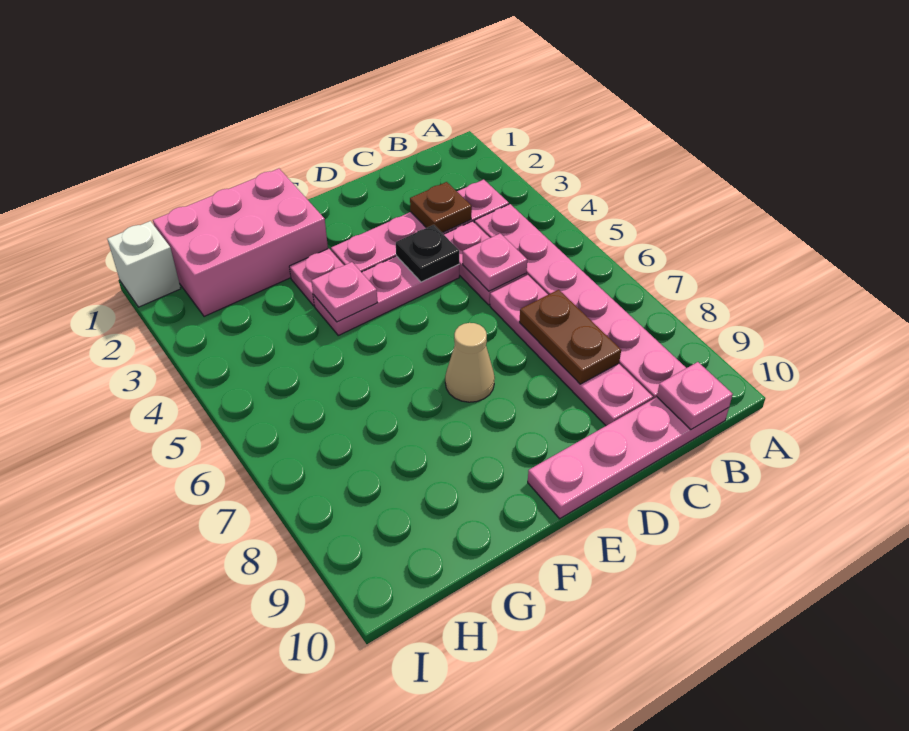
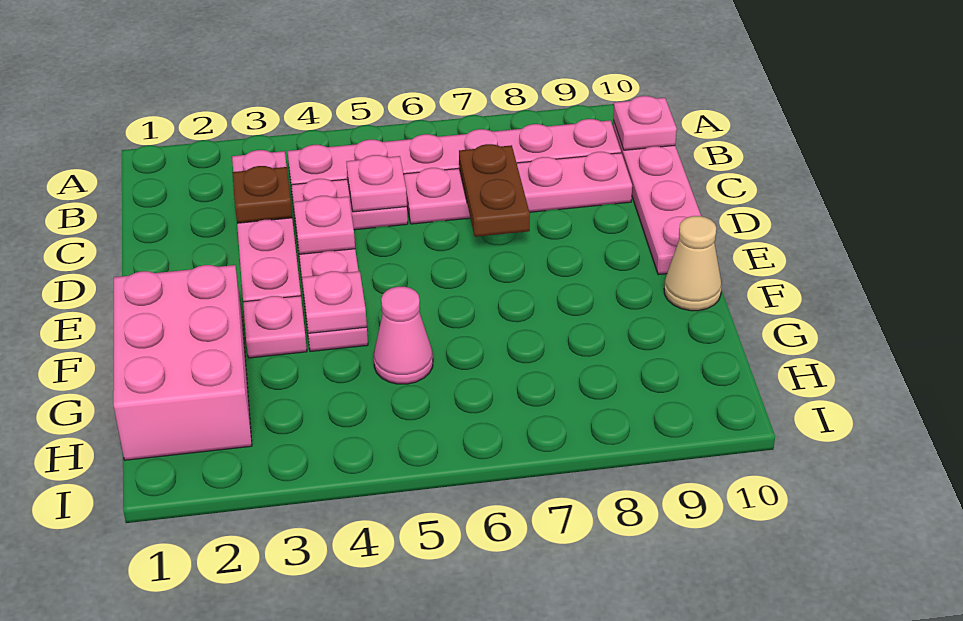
brown 1x2 plate [519,290,621,384] -> brown 1x2 plate turned to [459,144,530,237]
black 1x1 plate [396,225,459,282] -> pink 1x1 plate [294,196,355,254]
tan 1x1 cone [445,323,495,402] -> tan 1x1 cone moved to [664,216,722,311]
none -> pink 1x1 cone [374,287,433,384]
white 1x1 brick [108,221,181,307] -> none

